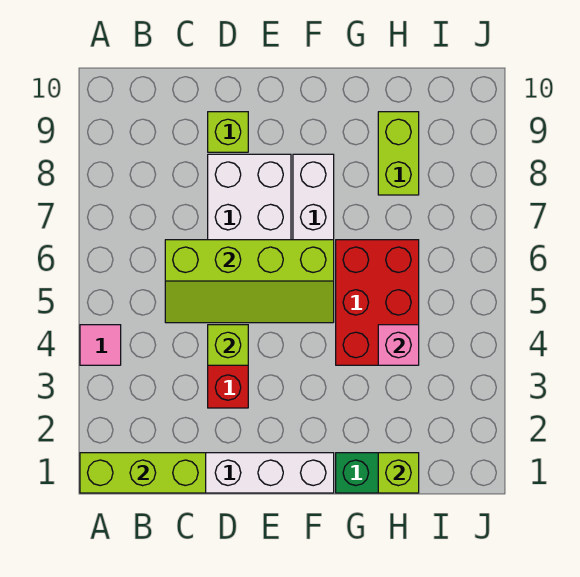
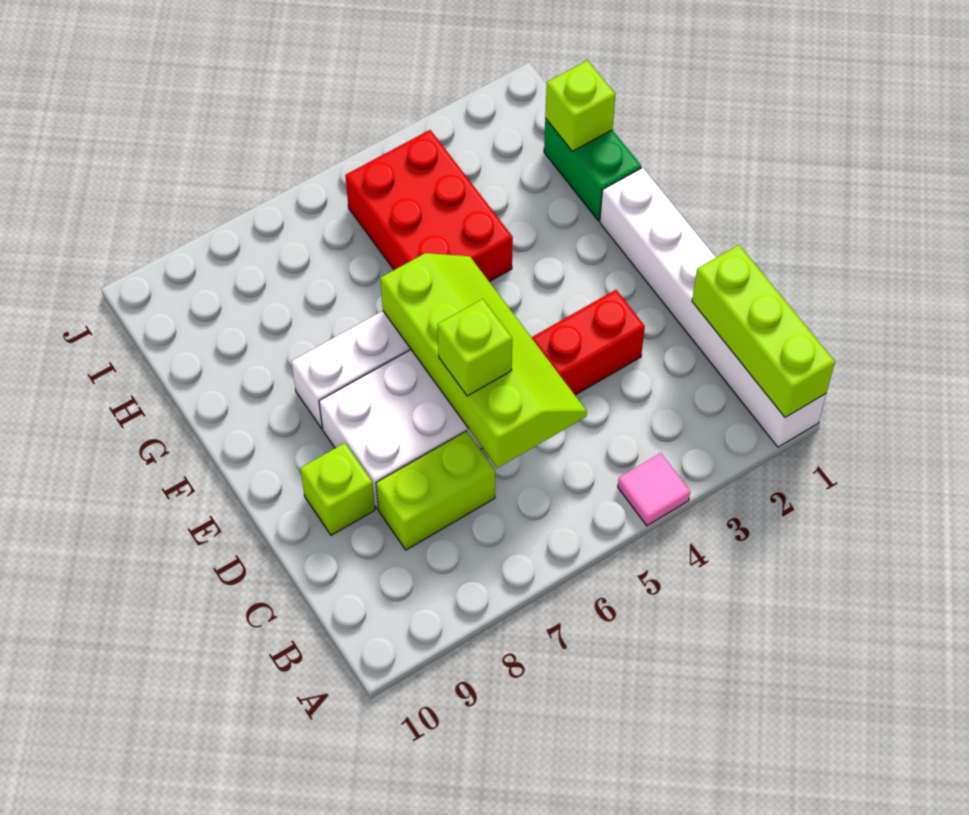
lime 1x1 brick [208,325,248,365] -> lime 1x1 brick moved to [437,299,512,396]
red 2x3 brick [336,240,419,365] -> red 2x3 brick turned to [345,130,513,282]
pink 1x1 brick [378,325,419,365] -> none
lime 1x2 brick [378,112,419,195] -> lime 1x2 brick moved to [376,431,495,550]

